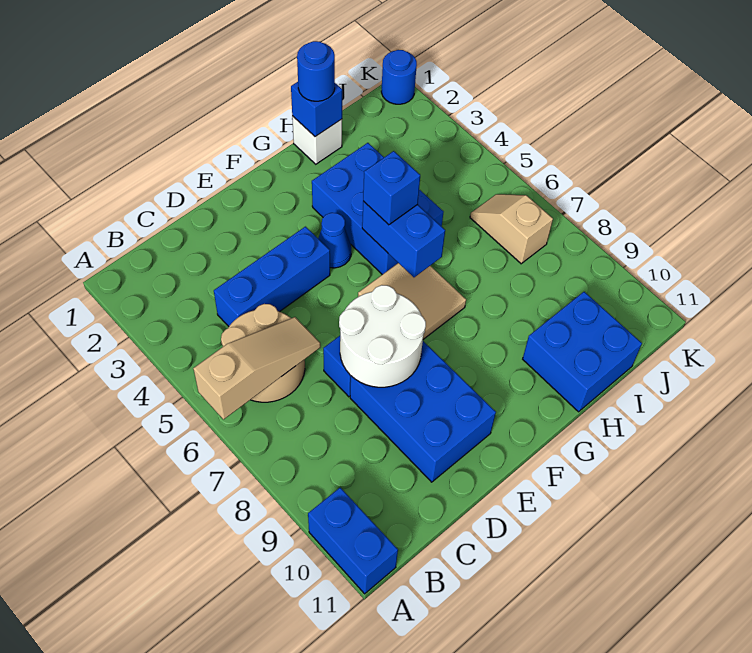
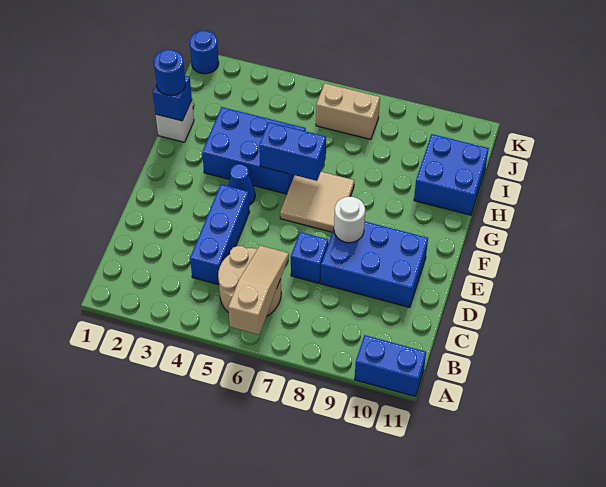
white 2x2 round brick [339,285,426,387] -> white 1x1 round brick [334,197,365,243]
blue 1x1 brick [363,151,420,225] -> none
tan 1x2 slope [470,194,553,264] -> tan 1x2 brick [316,83,380,139]

